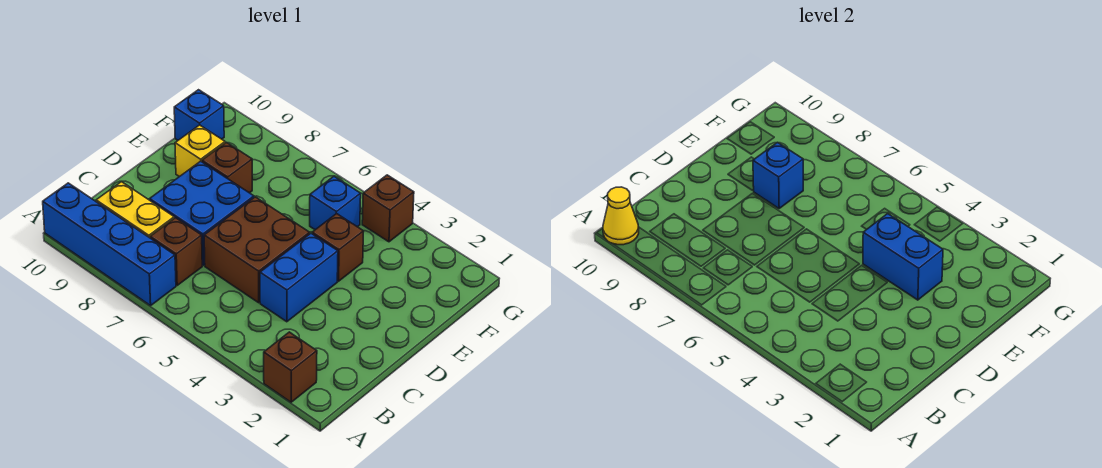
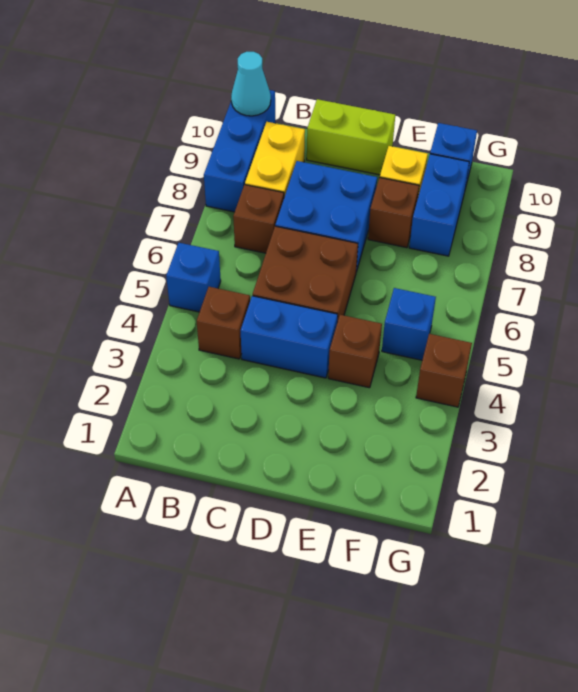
brown 1x1 brick [264,332,317,402] -> brown 1x1 brick moved to [197,287,250,359]
blue 1x4 brick [43,183,176,306] -> blue 1x3 brick [204,90,275,212]
yellow 1x1 cone [603,187,639,245] -> cyan 1x1 cone [231,52,271,116]
none -> lime 1x2 brick [307,99,395,175]
blue 1x2 brick [863,214,943,300] -> blue 1x2 brick moved to [409,154,469,256]
blue 1x1 brick [753,142,803,208] -> blue 1x1 brick moved to [166,243,221,312]

